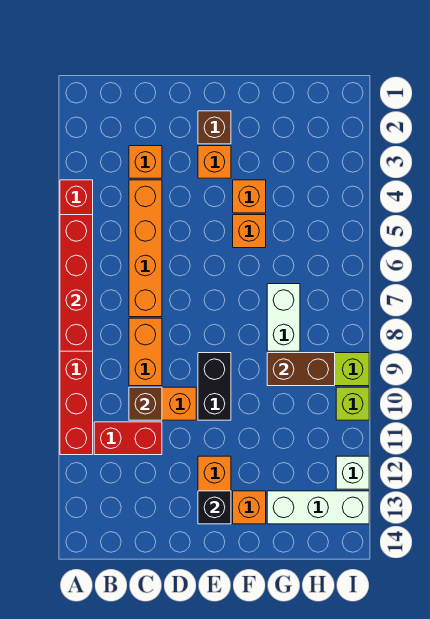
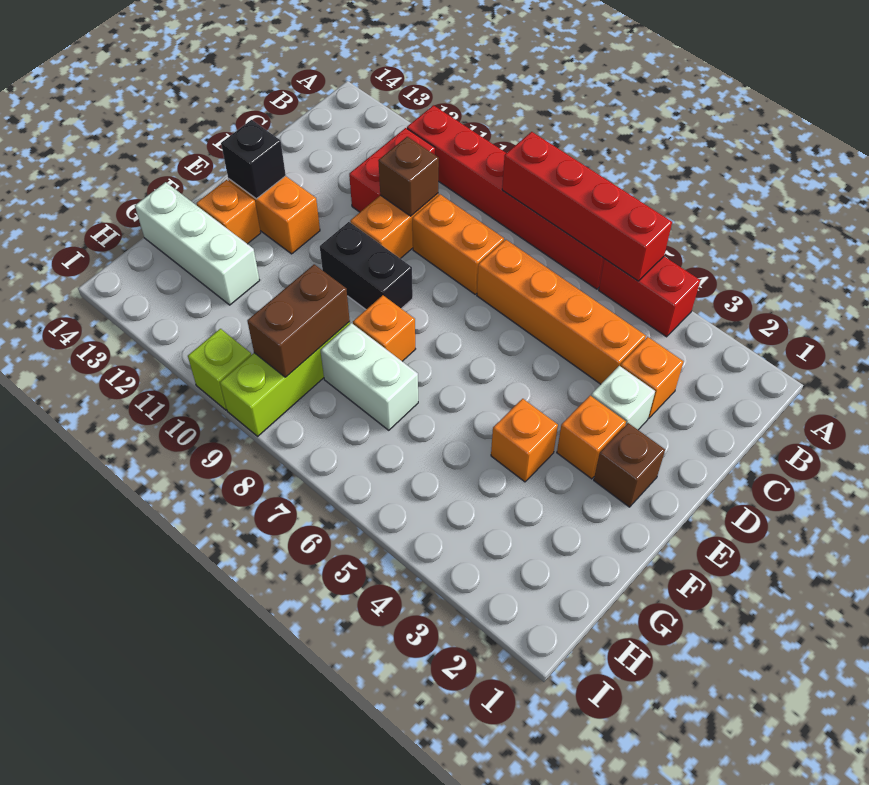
orange 1x1 brick [233,215,266,248] -> orange 1x1 brick moved to [353,295,415,361]
white 1x3 brick [267,491,369,524] -> white 1x3 brick turned to [135,182,260,305]
white 1x1 brick [336,456,369,489] -> white 1x1 brick moved to [591,366,655,430]

